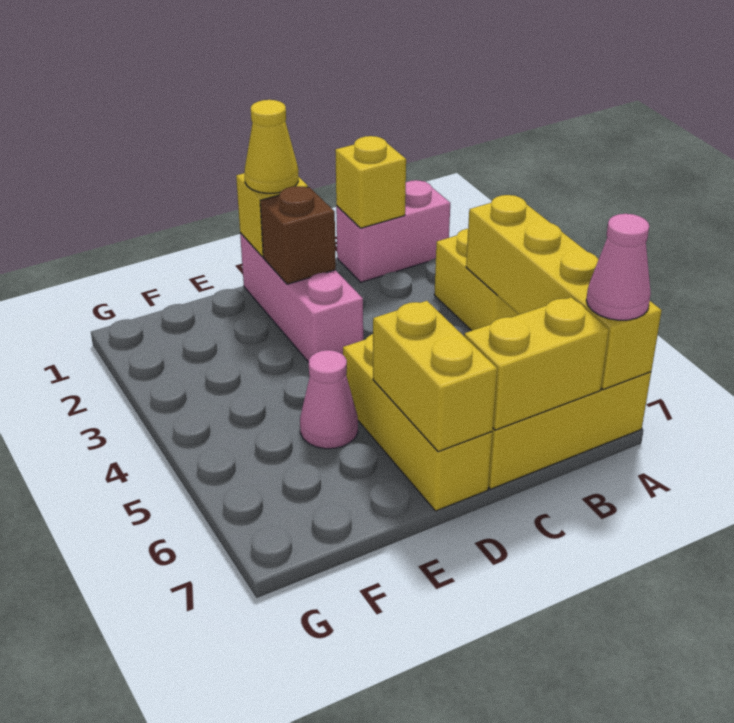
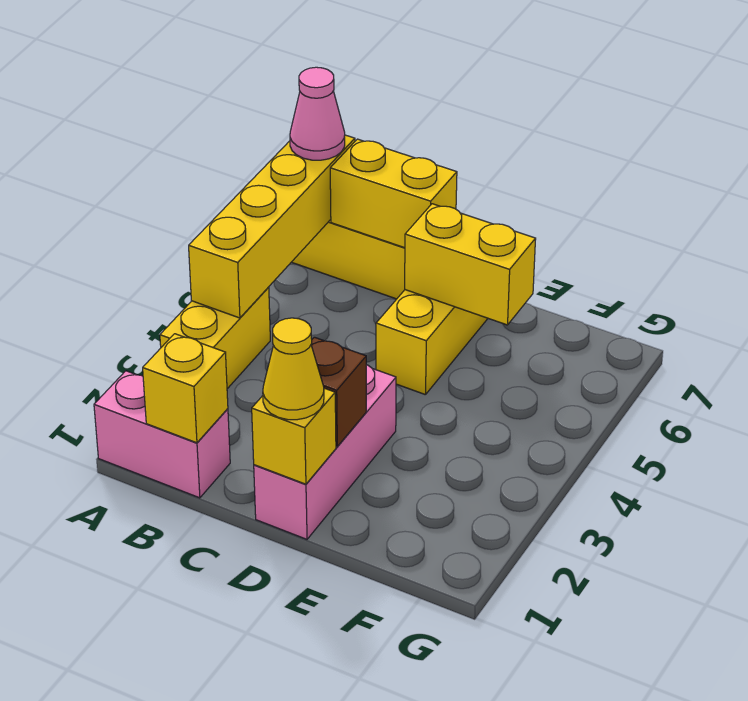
yellow 1x2 brick [373,301,497,452] -> yellow 1x2 brick turned to [405,204,536,325]
pink 1x1 cone [300,350,358,449] -> none

